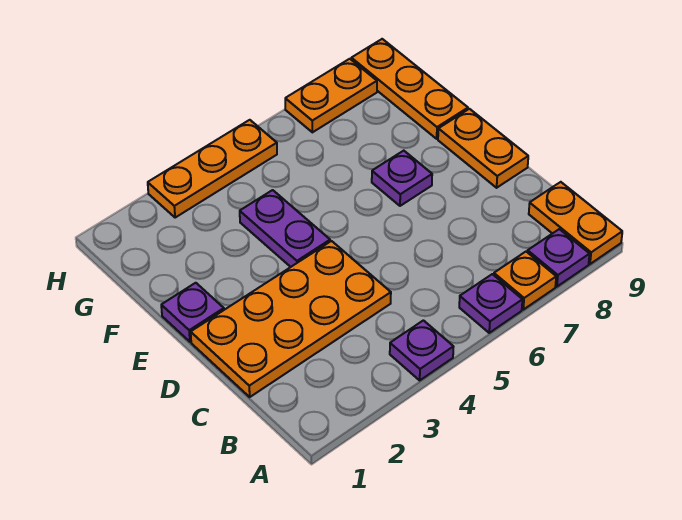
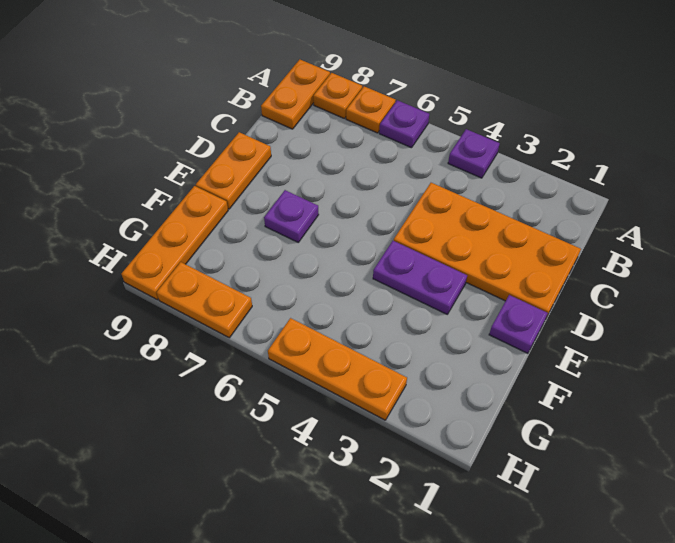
purple 1x1 plate [528,229,590,287] -> orange 1x1 plate [313,73,362,119]
purple 1x2 plate [240,190,330,267] -> purple 1x2 plate turned to [373,241,467,314]

